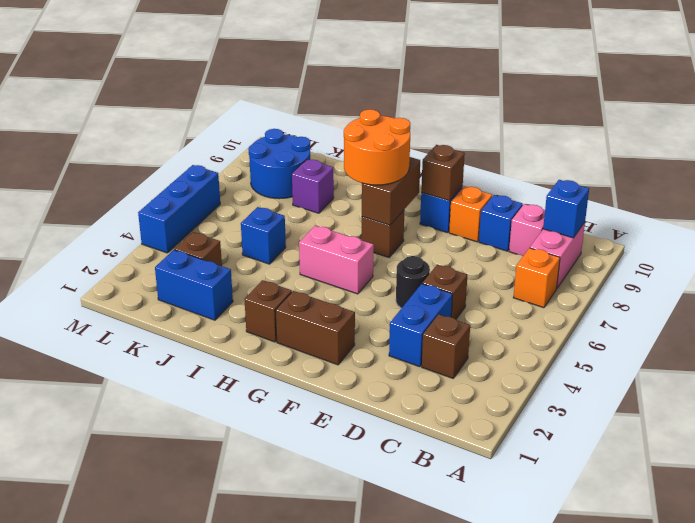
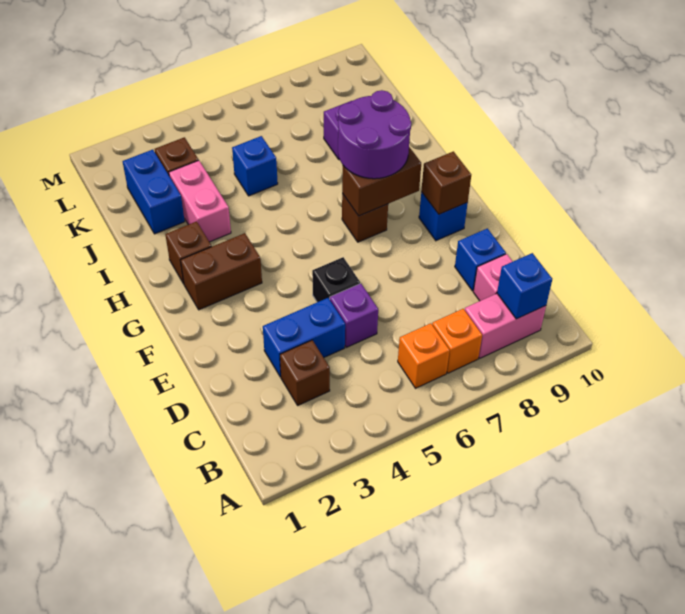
brown 1x1 brick [422,265,467,319] -> purple 1x1 brick [330,283,378,347]
black 1x1 round brick [396,256,430,308] -> black 1x1 brick [312,257,360,302]
orange 1x1 brick [449,186,492,242] -> orange 1x1 brick moved to [398,323,450,388]
brown 1x2 brick [276,291,355,365] -> brown 1x2 brick turned to [181,233,262,310]
pink 1x2 brick [299,225,374,294] -> pink 1x2 brick moved to [169,160,231,242]
orange 2x2 round brick [344,109,410,185] -> purple 2x2 round brick [338,90,411,179]
blue 2x2 round brick [248,129,310,199] -> none
blue 1x3 brick [138,165,220,253] -> none

